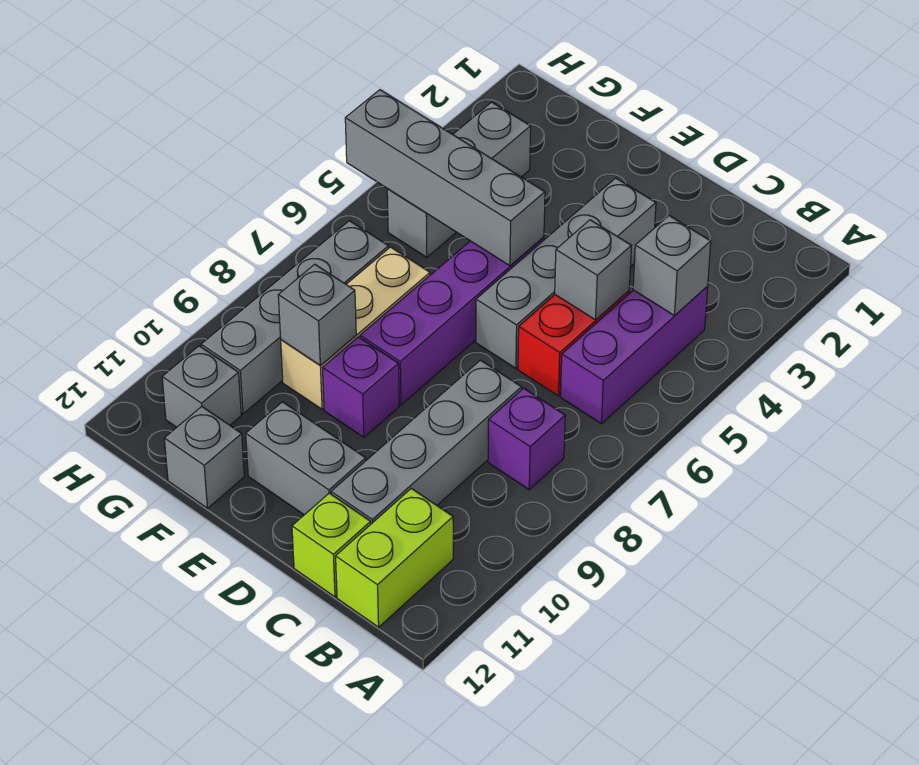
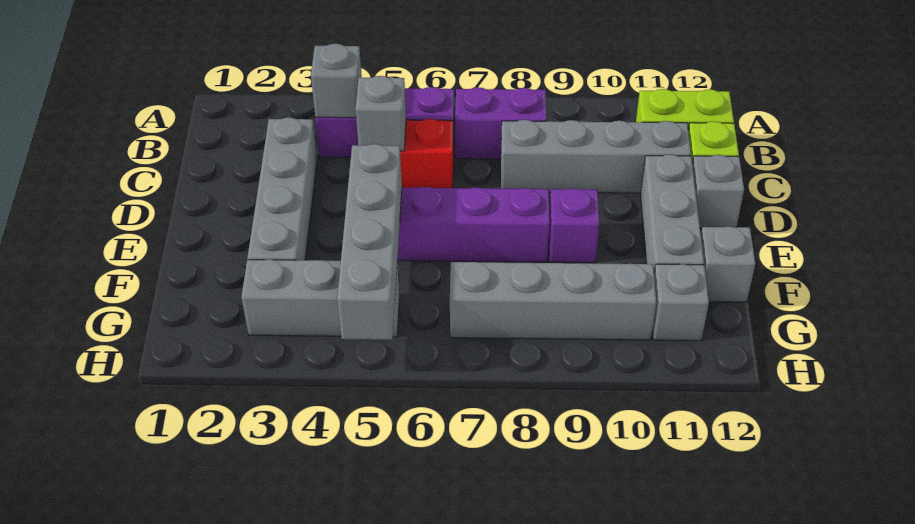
purple 1x1 brick [488,388,565,490] -> purple 1x2 brick [455,87,546,159]
grey 1x4 brick [476,178,656,368] -> grey 1x4 brick turned to [247,118,317,260]
grey 1x2 brick [246,402,366,515] -> grey 1x3 brick [640,155,704,271]
tan 1x3 brick [281,247,430,409] -> none
grey 1x1 brick [278,264,356,365] -> grey 1x1 brick moved to [692,155,744,228]

